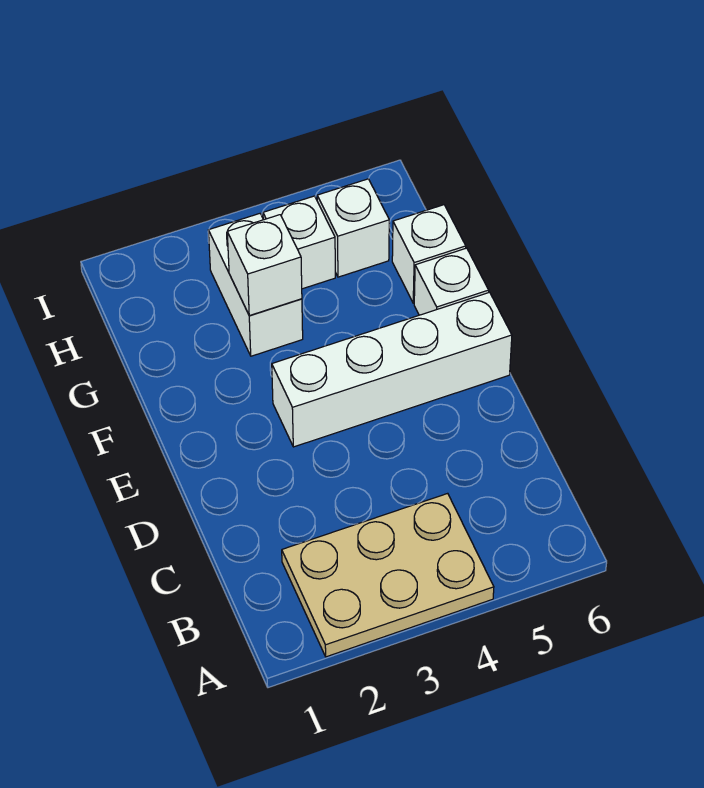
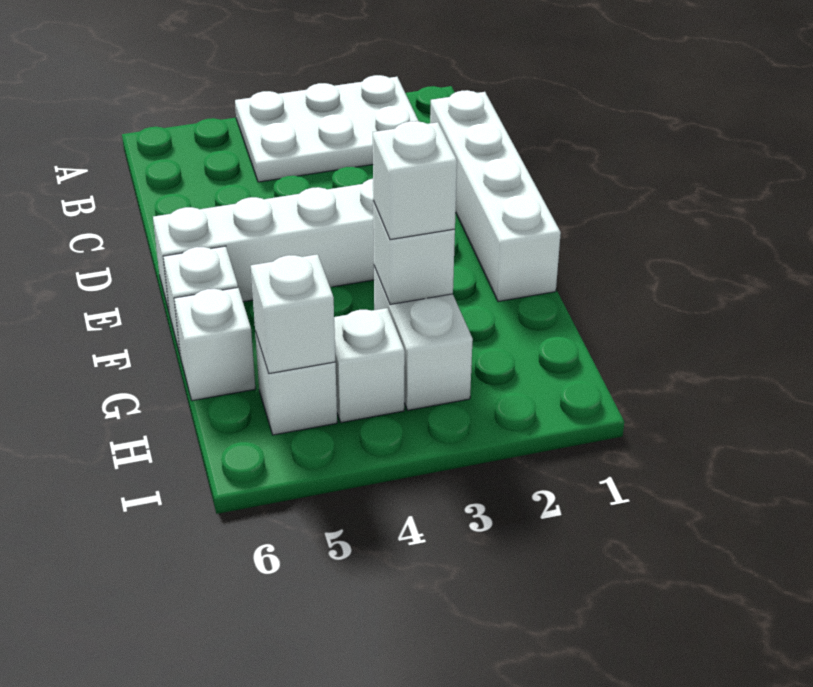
tan 2x3 plate [282,493,494,657] -> white 2x3 plate [235,75,418,182]
none -> white 1x4 brick [430,90,561,302]
none -> white 1x1 brick [373,121,457,240]
none -> white 1x1 brick [251,254,335,374]

